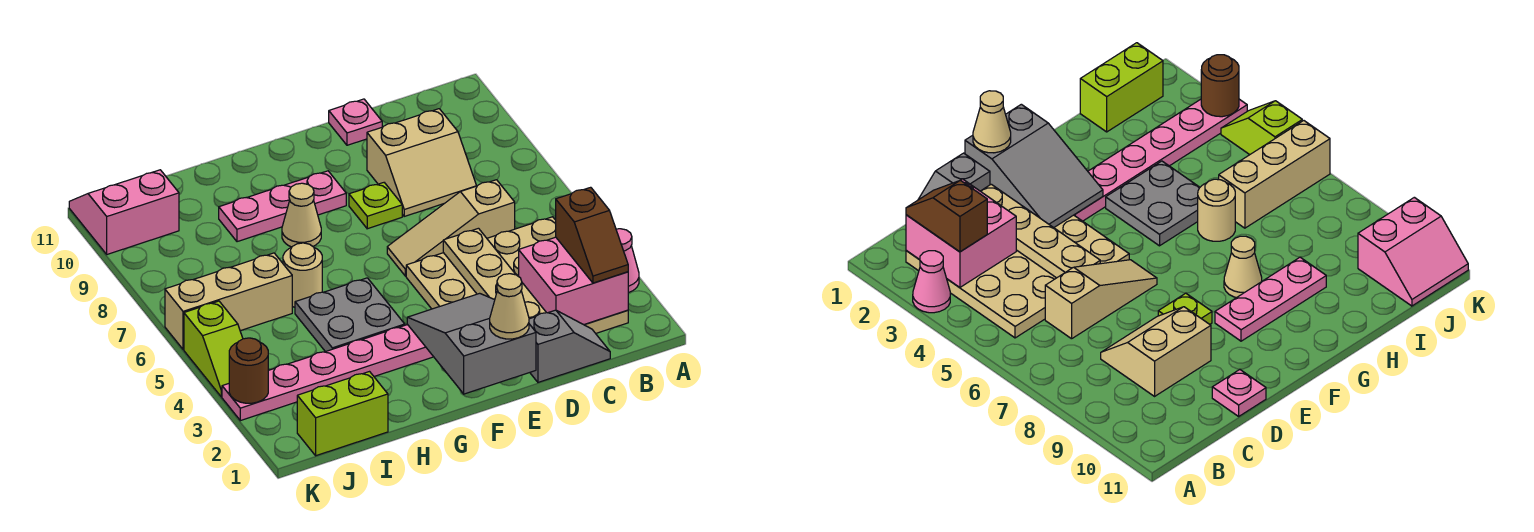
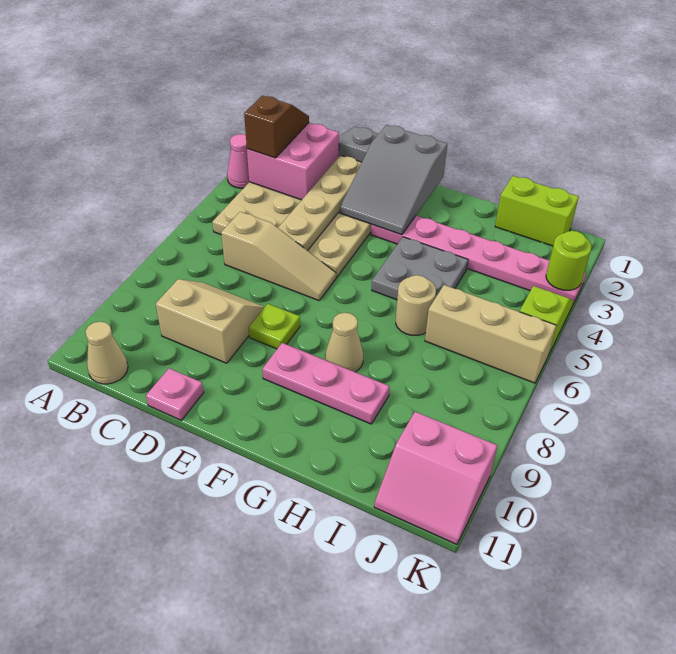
tan 1x1 cone [490,274,529,339] -> tan 1x1 cone moved to [86,322,128,384]
brown 1x1 round brick [229,338,268,403] -> lime 1x1 round brick [546,231,591,290]

